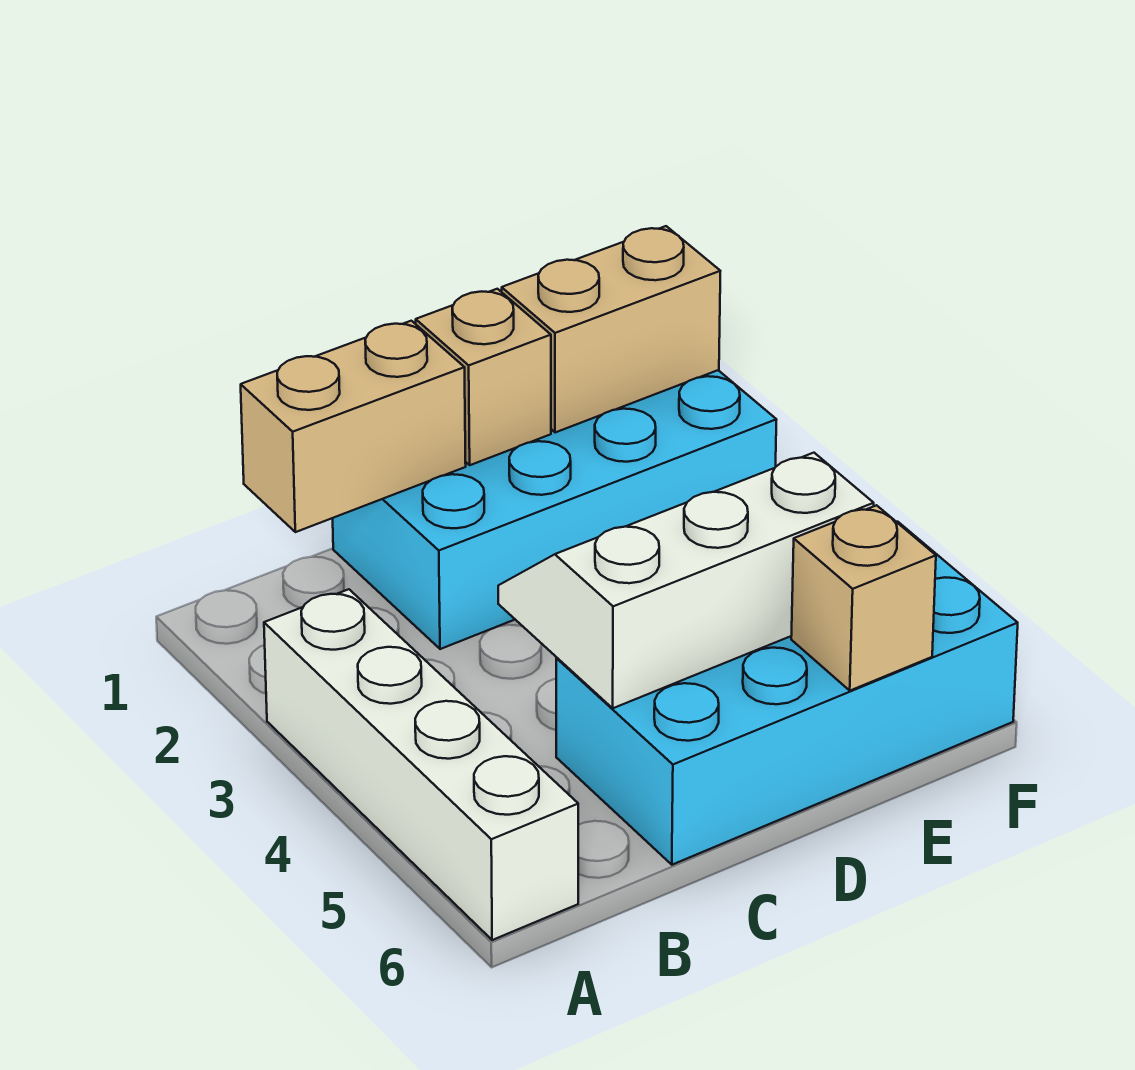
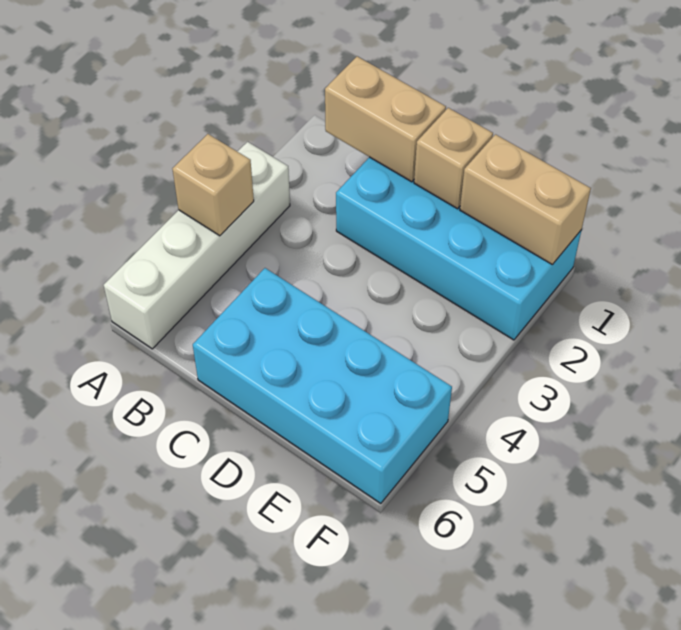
white 2x3 slope [498,453,874,708] -> none
tan 1x1 brick [791,505,936,691] -> tan 1x1 brick moved to [172,134,254,236]

